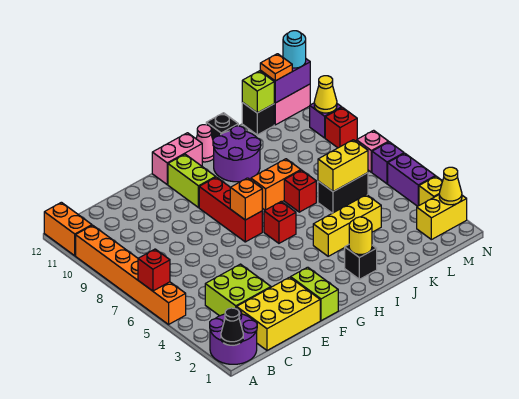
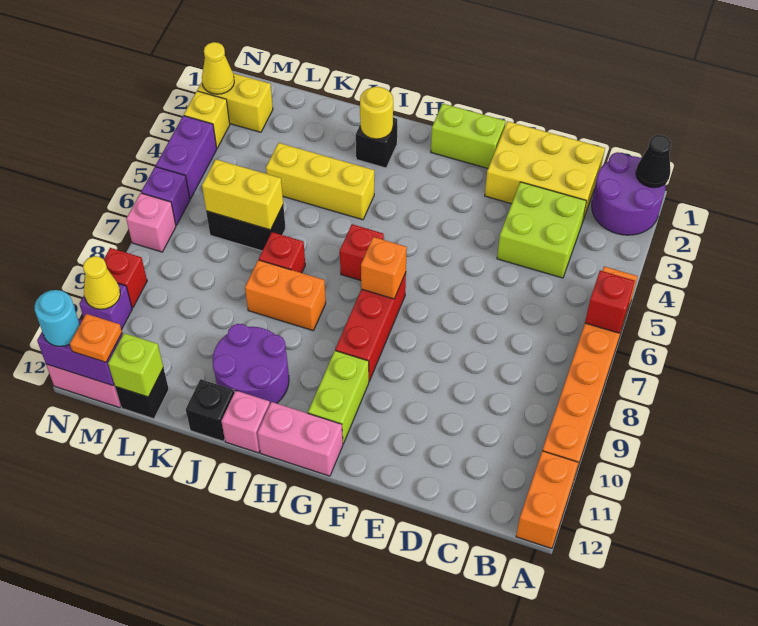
lime 1x2 brick [291,267,338,321] -> lime 1x2 brick turned to [431,104,506,168]
pink 1x1 cone [196,125,214,162] -> pink 1x1 brick [221,391,270,453]

